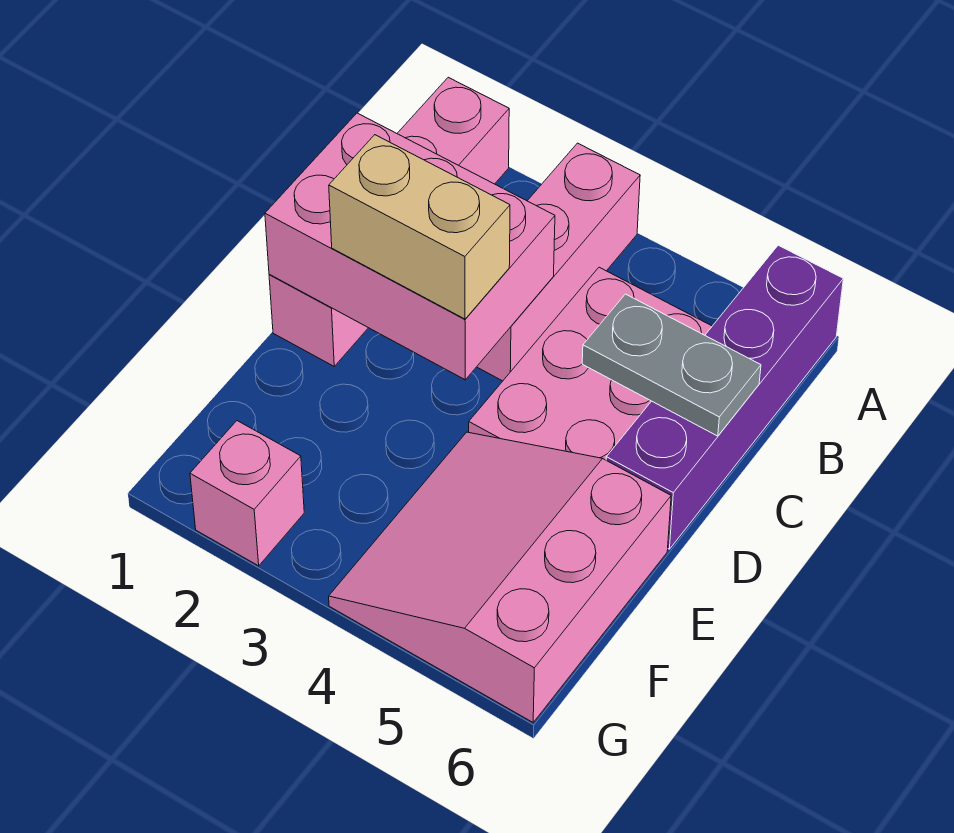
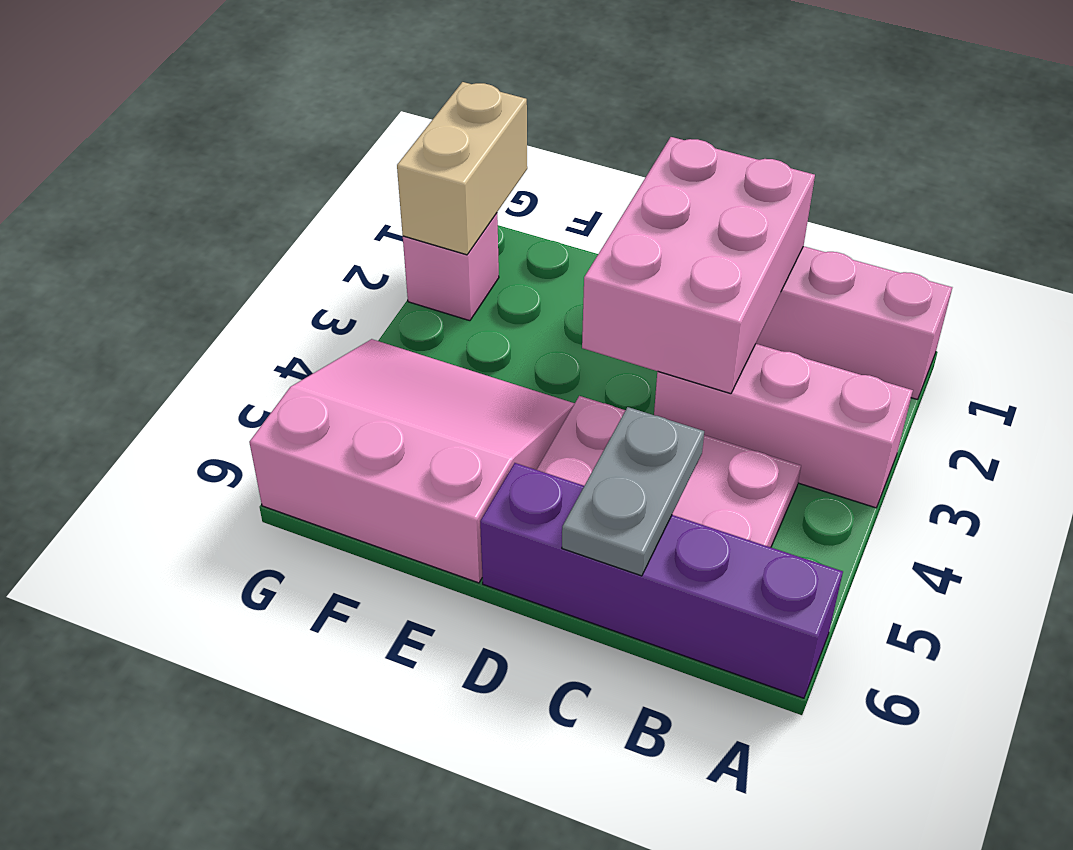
tan 1x2 brick [329,135,510,319] -> tan 1x2 brick moved to [397,82,527,255]

